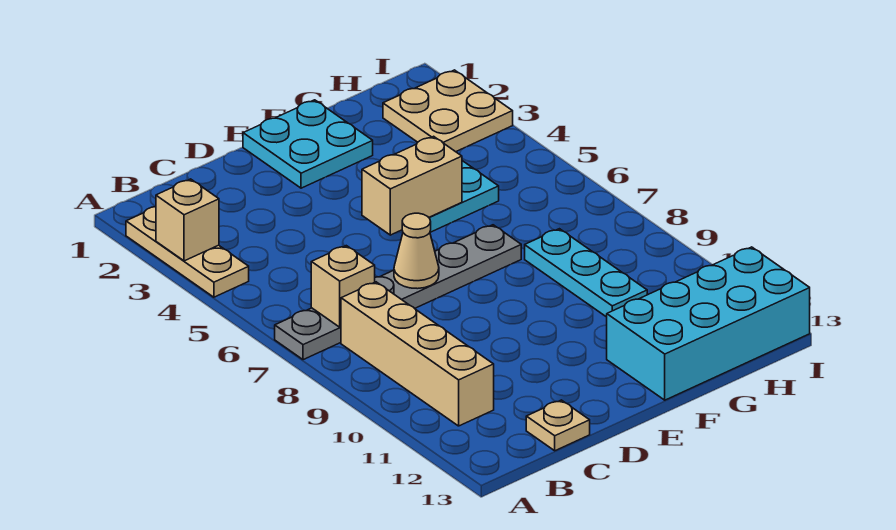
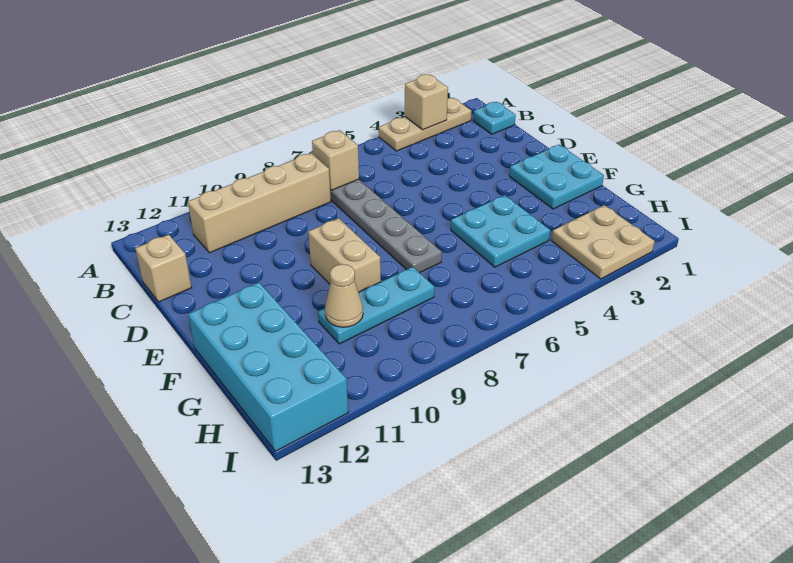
none -> cyan 1x1 plate [473,102,516,134]
tan 1x1 plate [526,400,590,451] -> tan 1x1 brick [135,235,192,302]
tan 1x1 cone [394,213,439,289] -> tan 1x1 cone moved to [325,264,363,327]
tan 1x2 brick [362,136,462,235] -> tan 1x2 brick moved to [308,218,381,292]

